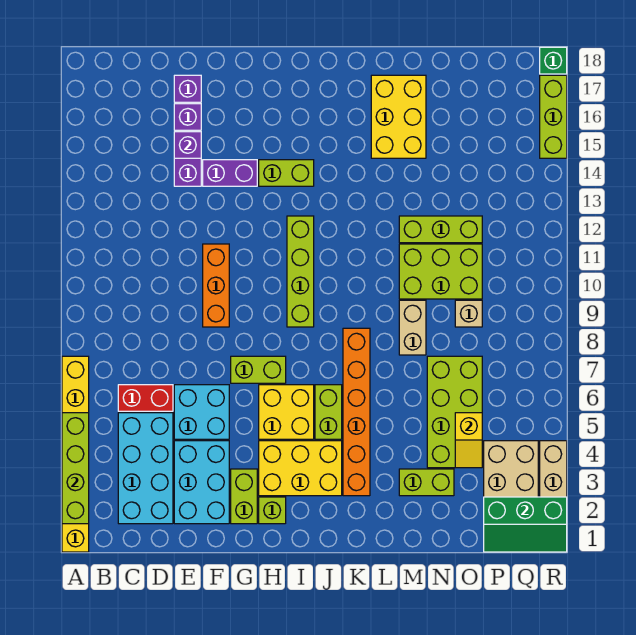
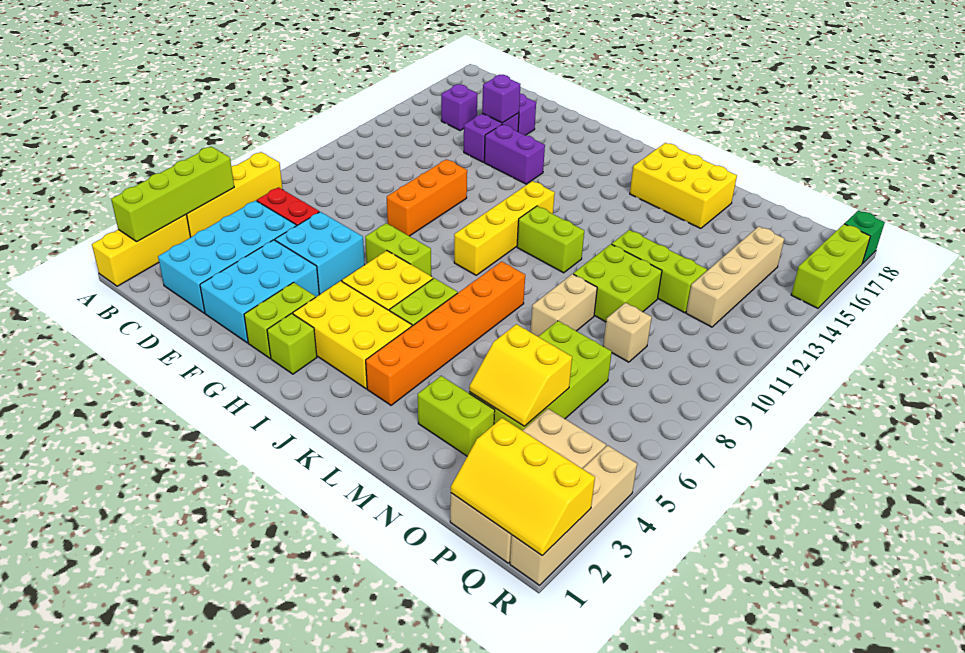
purple 1x1 brick [174,75,201,102] -> purple 1x1 brick moved to [441,84,477,130]
lime 1x2 brick [259,160,314,186] -> lime 1x2 brick moved to [517,206,584,273]
lime 1x4 brick [287,216,314,327] -> yellow 1x4 brick [454,181,555,275]
yellow 2x3 brick [371,75,426,158] -> yellow 2x3 brick turned to [630,143,737,229]
lime 2x3 brick [399,244,482,299] -> lime 2x2 brick [573,244,662,322]
yellow 1x2 slope [455,413,482,468] -> yellow 2x2 slope [469,324,572,426]
green 2x3 slope [484,497,567,552] -> yellow 2x3 slope [451,418,595,556]
none -> tan 1x4 brick [686,226,784,327]

